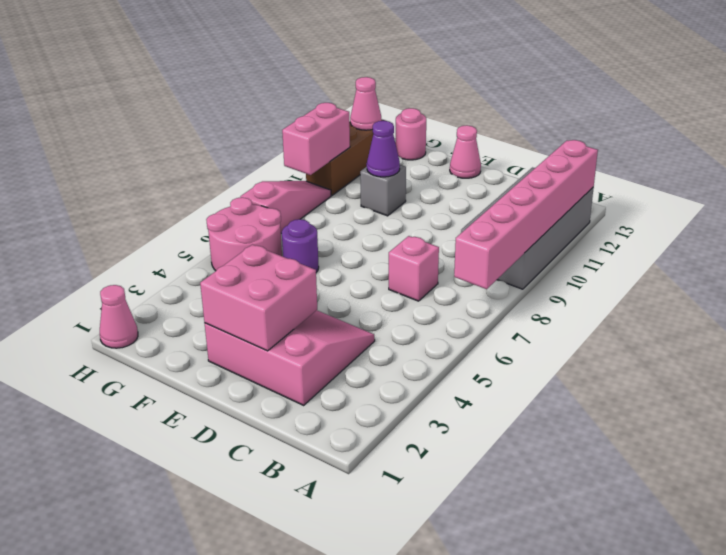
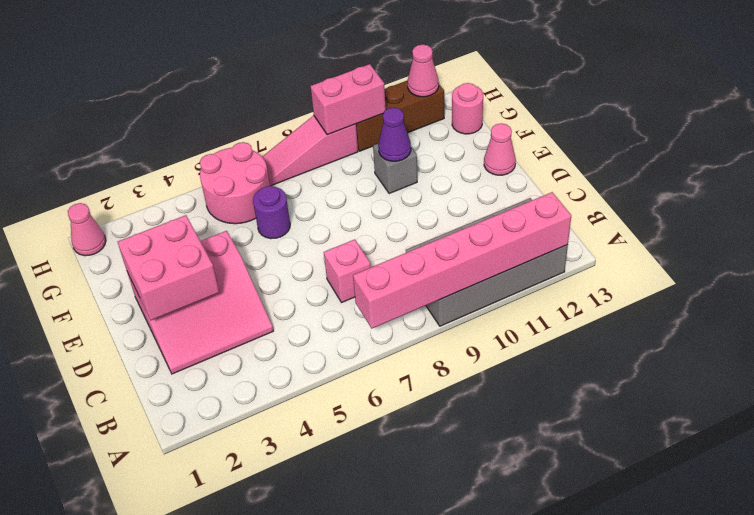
pink 3x3 slope [205,310,375,405] -> pink 3x3 slope turned to [128,231,273,374]
pink 1x3 slope [240,181,331,233] -> pink 1x3 slope turned to [262,116,358,186]

